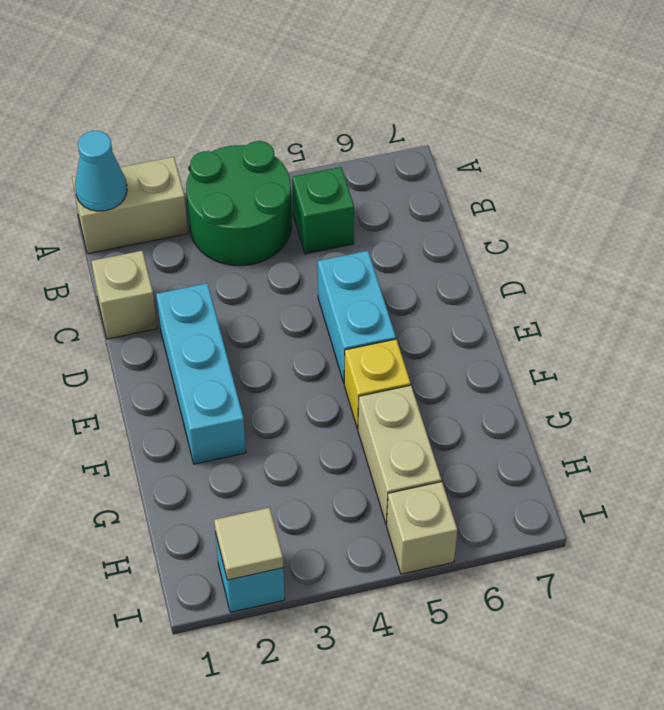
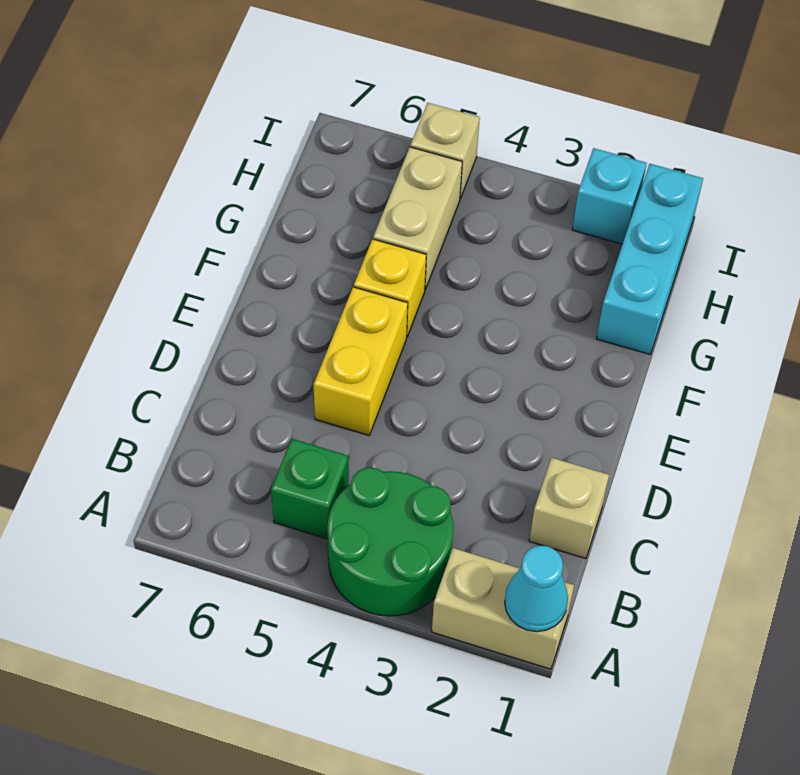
cyan 1x3 brick [156,283,246,464] -> cyan 1x3 brick moved to [596,164,703,354]
cyan 1x2 brick [318,251,396,383] -> yellow 1x2 brick [314,287,408,435]
tan 1x1 tile [214,508,283,580] -> none

